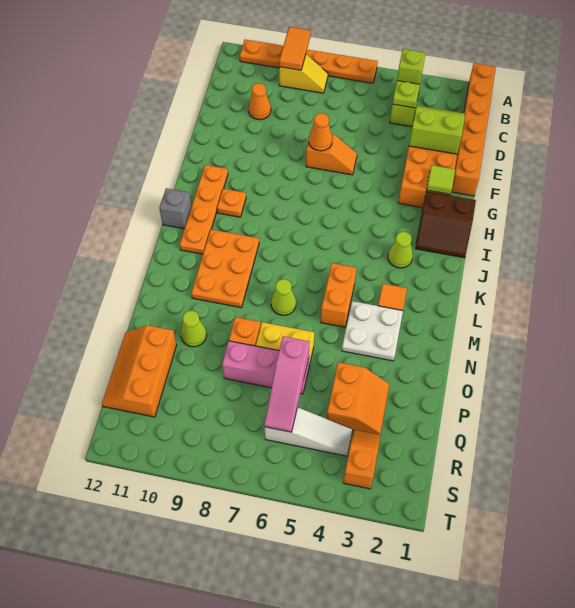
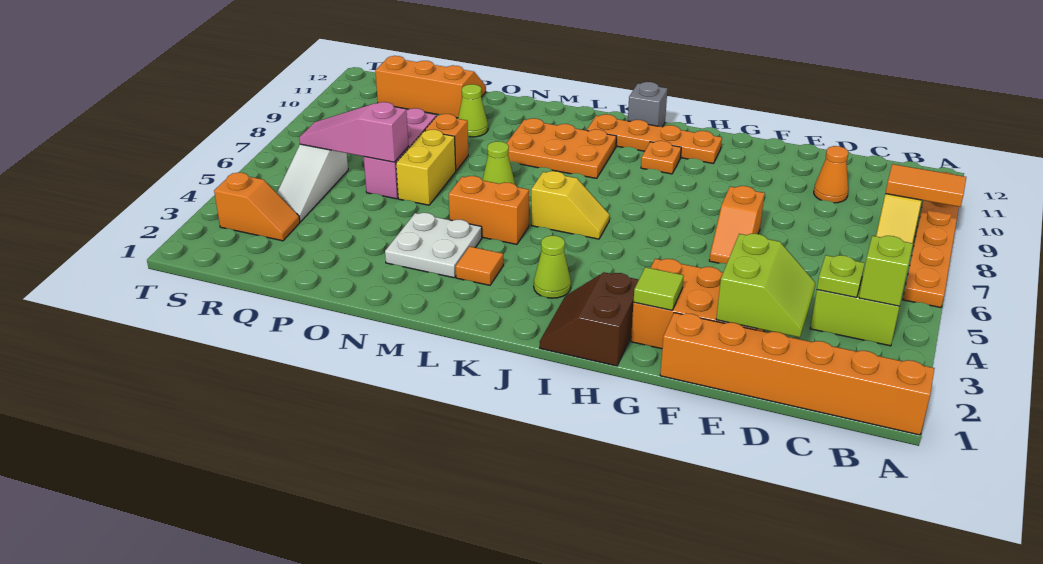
orange 1x1 cone [309,113,332,151] -> none
none -> yellow 1x2 slope [531,171,610,239]
orange 2x2 slope [327,362,390,435] -> none

